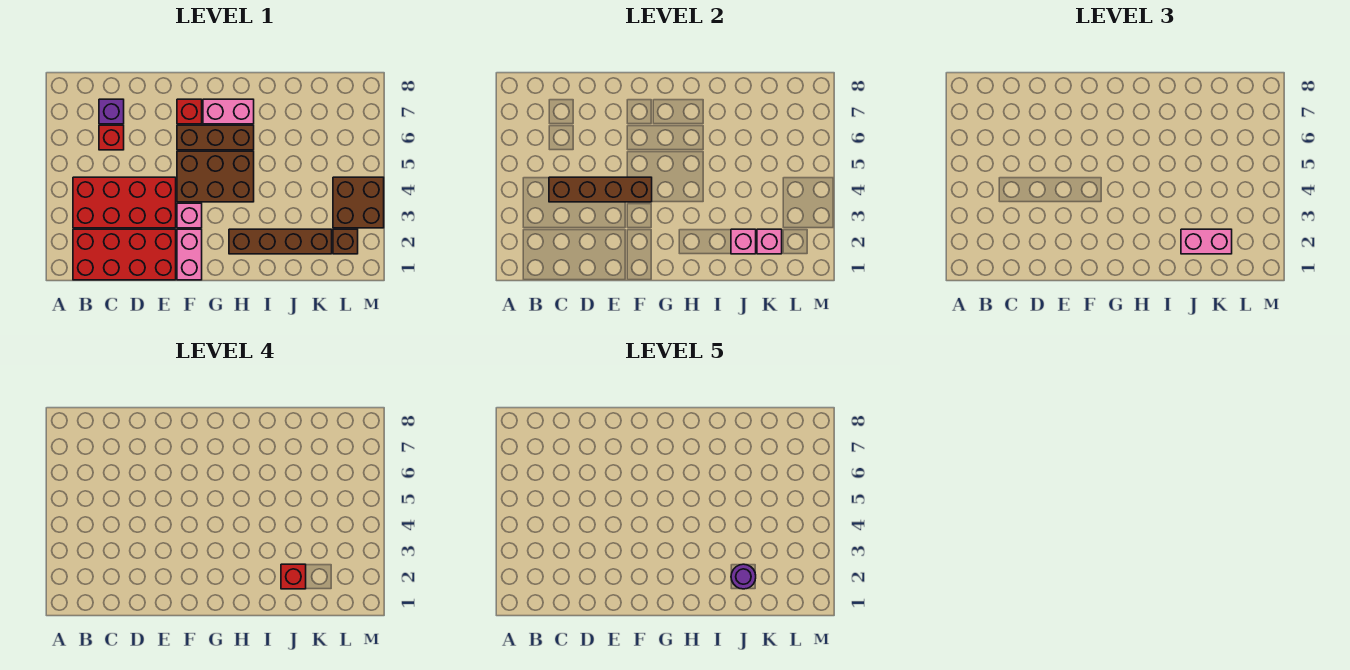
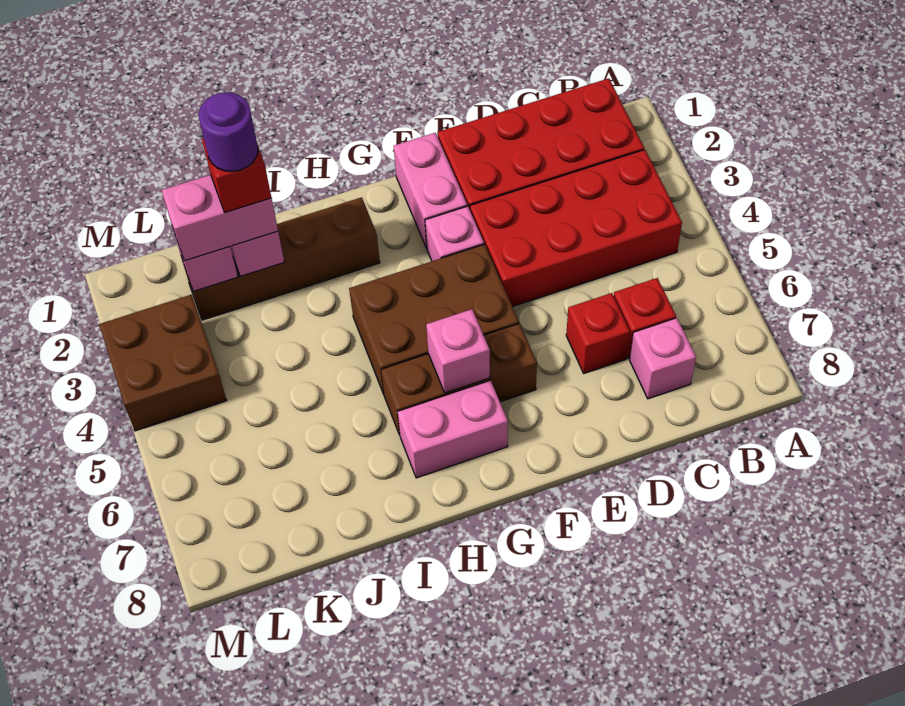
brown 1x4 brick [549,177,652,202] -> none
purple 1x1 brick [99,99,124,124] -> pink 1x1 brick [630,318,696,399]
red 1x1 brick [177,99,202,124] -> red 1x1 brick moved to [566,293,630,373]
none -> pink 1x1 brick [426,309,490,393]
brown 1x1 brick [333,229,358,254] -> none

